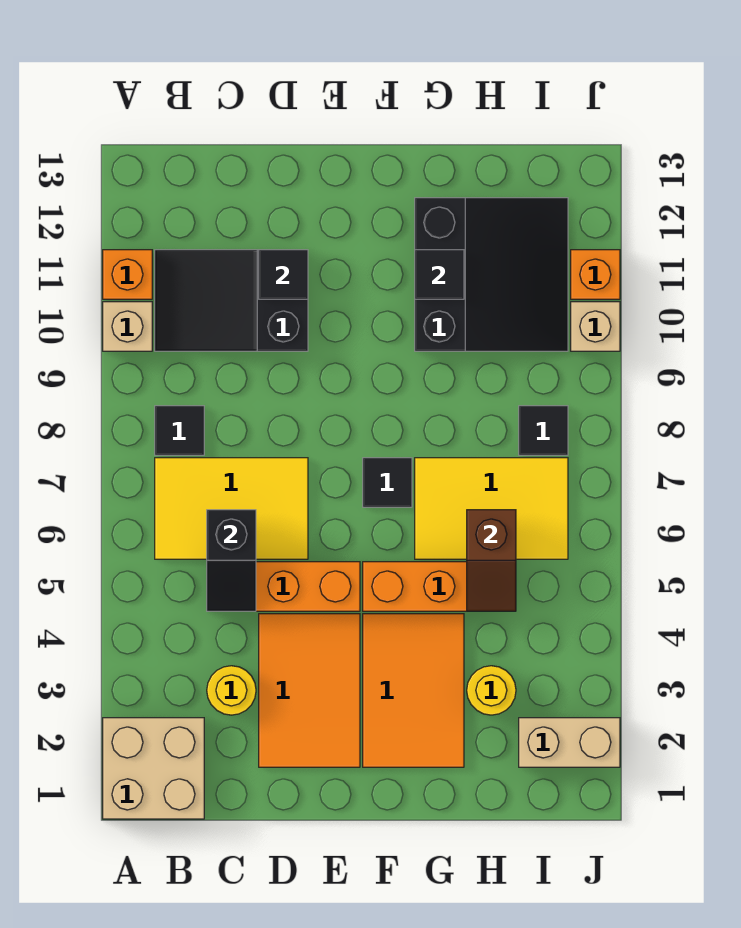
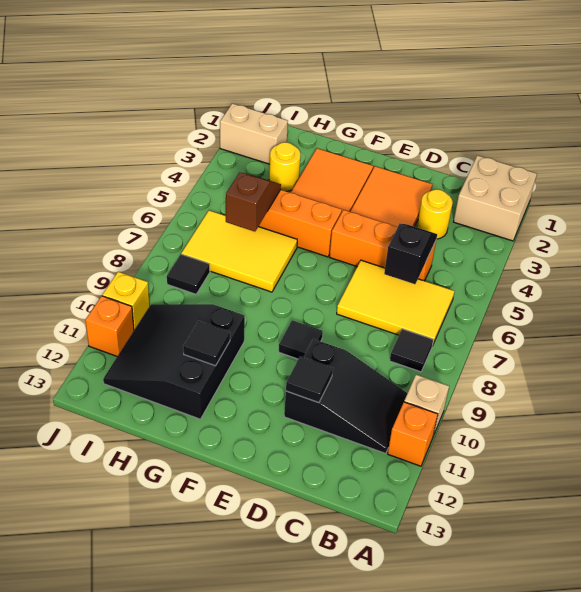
black 1x1 tile [363,458,412,507] -> black 1x1 tile moved to [279,320,323,359]
tan 1x1 brick [571,302,620,351] -> yellow 1x1 brick [102,272,150,330]

